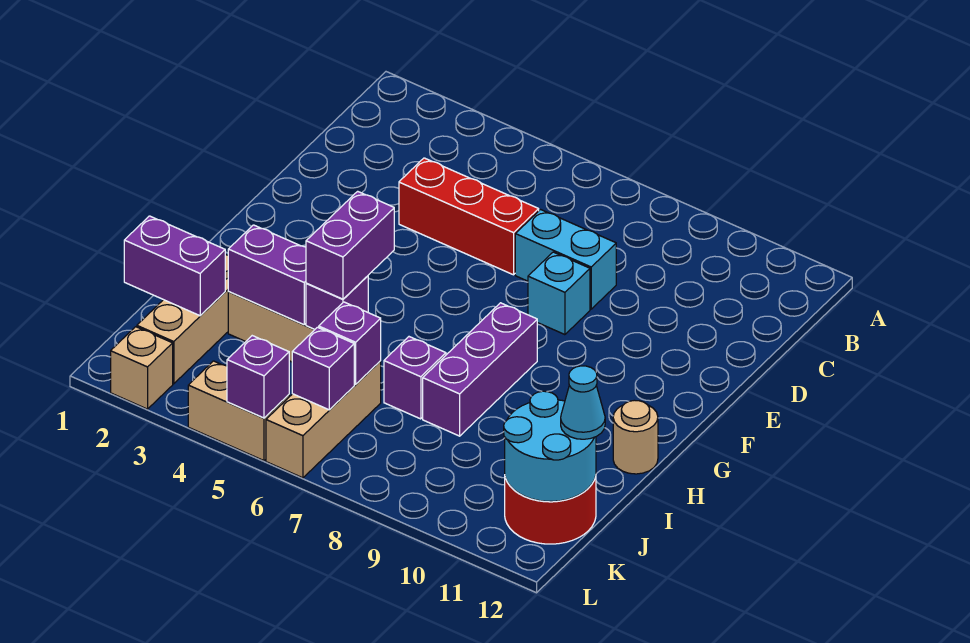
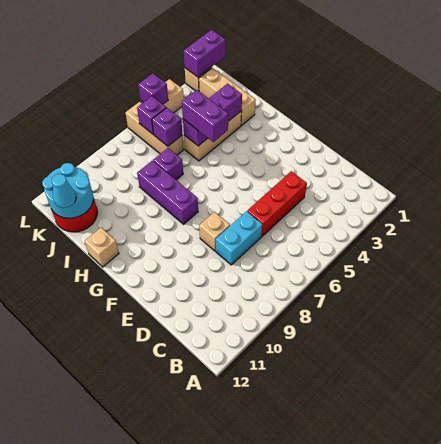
cyan 1x1 brick [528,252,590,335] -> tan 1x1 brick [199,212,230,251]
tan 1x1 round brick [613,400,658,474] -> tan 1x1 brick [85,228,119,267]
purple 1x2 brick [124,216,225,316] -> purple 1x2 brick moved to [184,30,225,77]

